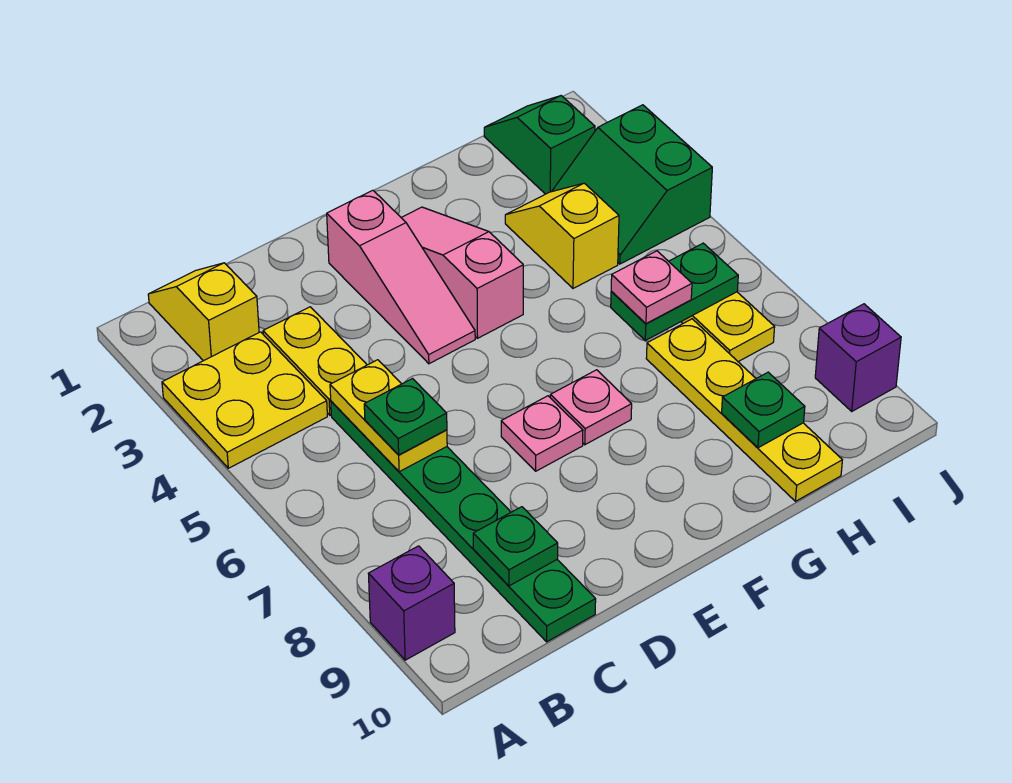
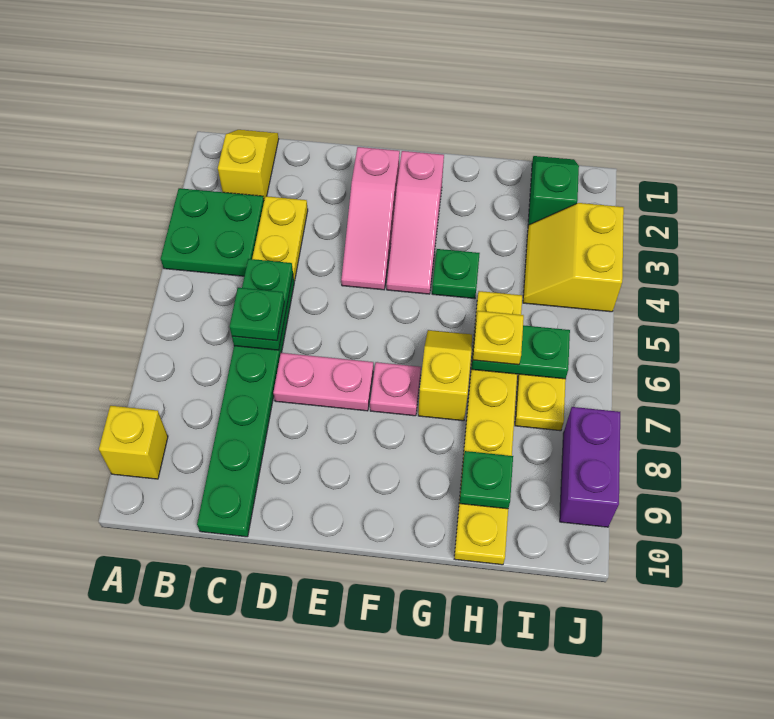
yellow 2x2 plate [162,332,327,468] -> green 2x2 plate [161,188,264,276]
purple 1x1 brick [368,546,455,660] -> yellow 1x1 brick [99,406,168,479]
yellow 1x2 plate [330,360,447,472] -> green 1x2 plate [232,259,293,350]
green 1x1 plate [473,507,558,586] -> green 1x1 plate moved to [432,249,480,299]
pink 1x1 plate [501,396,583,471] -> pink 1x2 plate [273,353,373,411]
pink 1x3 slope [401,207,523,338] -> pink 1x3 slope turned to [387,151,444,294]
yellow 1x2 slope [505,183,619,288] -> yellow 1x2 slope moved to [418,330,472,421]
pink 1x1 plate [611,251,692,324] -> yellow 1x1 plate [473,311,524,365]
yellow 1x4 plate [646,319,842,501] -> yellow 1x6 plate [454,291,522,565]
green 2x2 slope [552,105,712,264] -> yellow 2x2 slope [523,203,624,312]
purple 1x1 brick [815,304,901,411] -> purple 1x2 brick [560,407,620,527]

